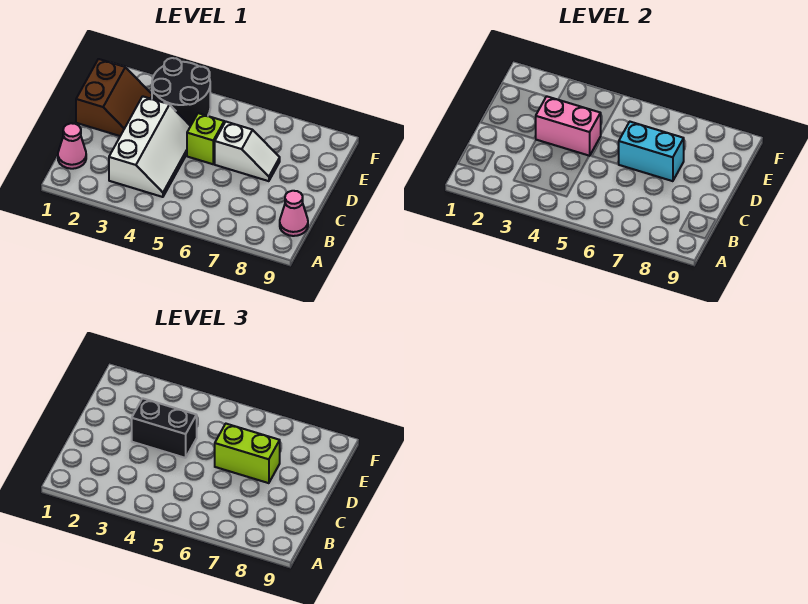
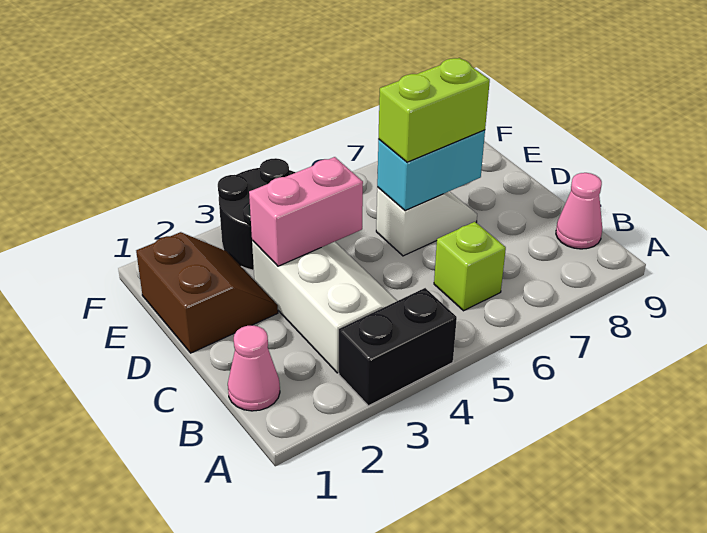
black 1x2 brick [132,398,197,458] -> black 1x2 brick moved to [339,288,457,406]
lime 1x1 brick [187,113,224,164] -> lime 1x1 brick moved to [434,222,506,311]

